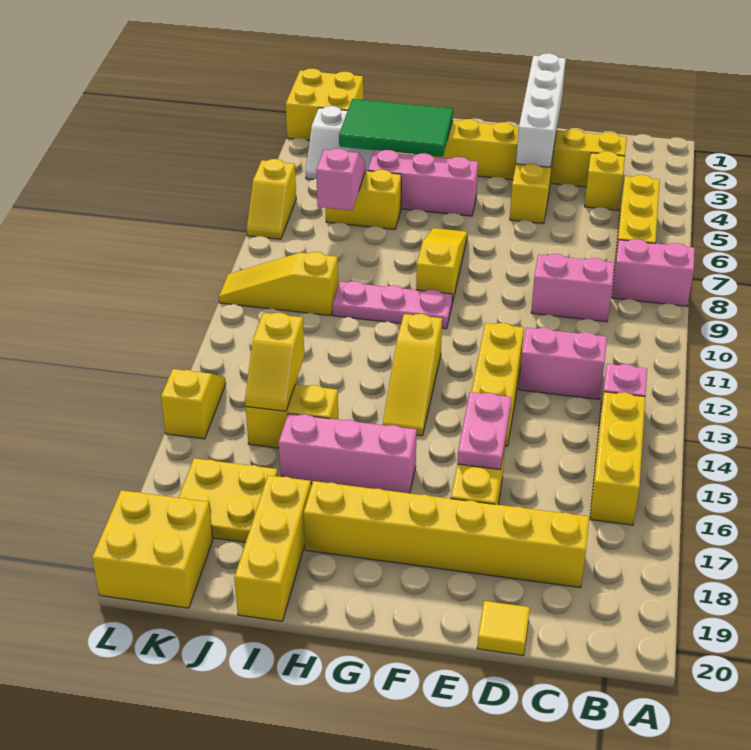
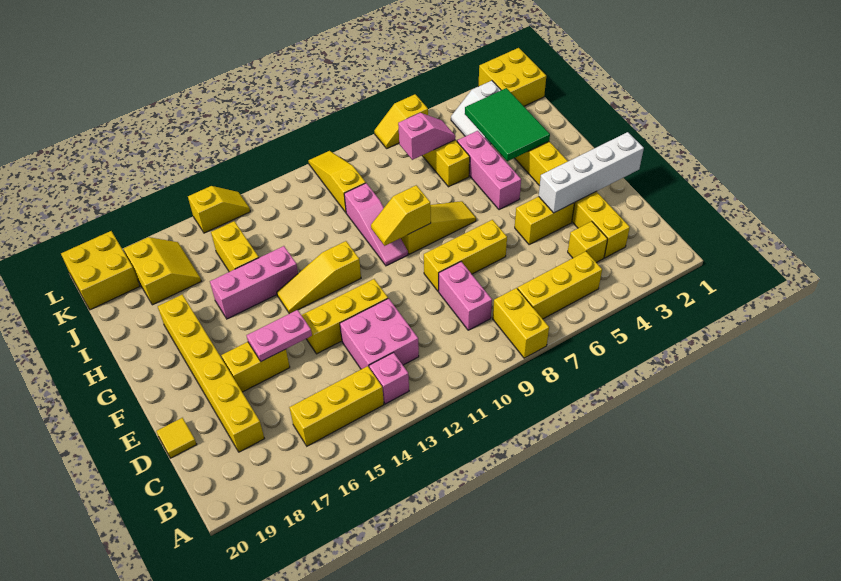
pink 1x2 brick [612,239,695,306] -> yellow 1x2 brick [493,288,549,358]
pink 1x2 brick [519,328,607,399] -> pink 2x2 brick [340,298,419,369]
pink 1x3 plate [333,281,452,329] -> pink 1x3 slope [344,183,408,266]
pink 1x3 brick [279,414,417,493] -> pink 1x3 brick turned to [210,246,298,319]
yellow 1x3 brick [234,475,311,621] -> yellow 1x3 brick moved to [424,220,507,291]
yellow 1x2 slope [245,313,304,411] -> yellow 1x2 slope moved to [371,185,431,246]
yellow 2x2 plate [179,458,278,542] -> yellow 2x2 slope [124,237,201,305]

